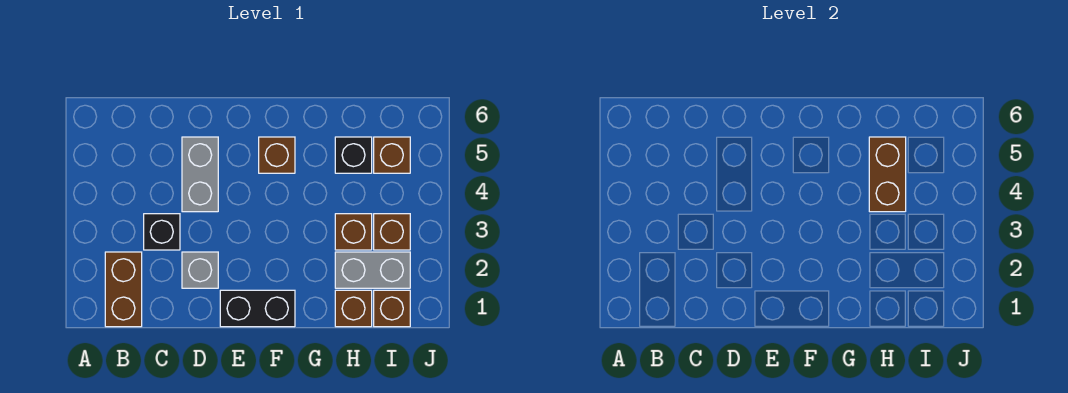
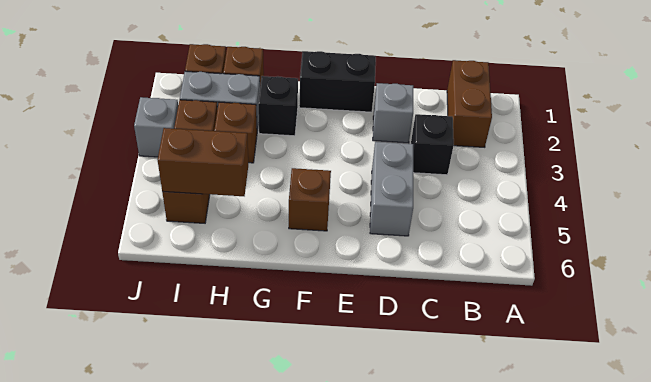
brown 1x2 brick [869,137,906,212] -> brown 1x2 brick turned to [158,128,248,196]
black 1x1 brick [335,137,372,173] -> black 1x1 brick moved to [258,76,298,136]
none -> grey 1x1 brick [134,97,178,157]

